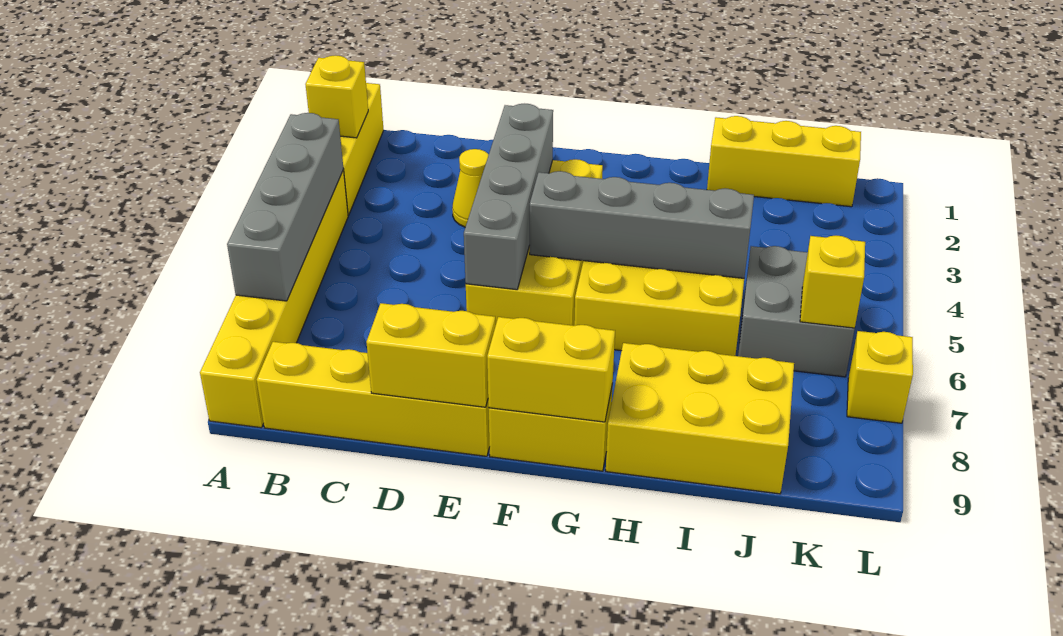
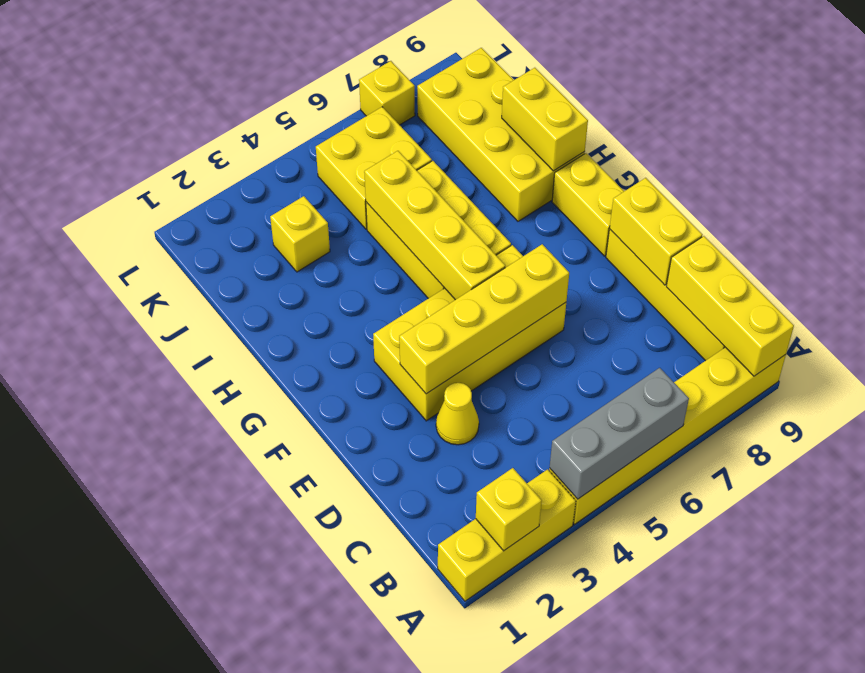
grey 1x4 brick [227,113,343,301] -> grey 1x3 brick [550,368,689,499]
grey 1x4 brick [464,104,553,290] -> yellow 1x4 brick [399,244,569,394]
grey 1x4 brick [530,171,754,278] -> yellow 1x4 brick [364,151,505,300]
yellow 1x2 brick [487,317,615,422] -> yellow 1x2 brick moved to [502,68,588,171]
yellow 2x3 brick [606,343,794,494] -> yellow 2x4 brick [417,48,585,221]
yellow 1x3 brick [707,116,861,207] -> yellow 1x3 brick moved to [666,236,794,376]
grey 2x2 brick [738,246,855,377] -> yellow 2x2 brick [316,107,432,229]
yellow 1x1 brick [800,236,865,328] -> yellow 1x1 brick moved to [270,196,330,272]

